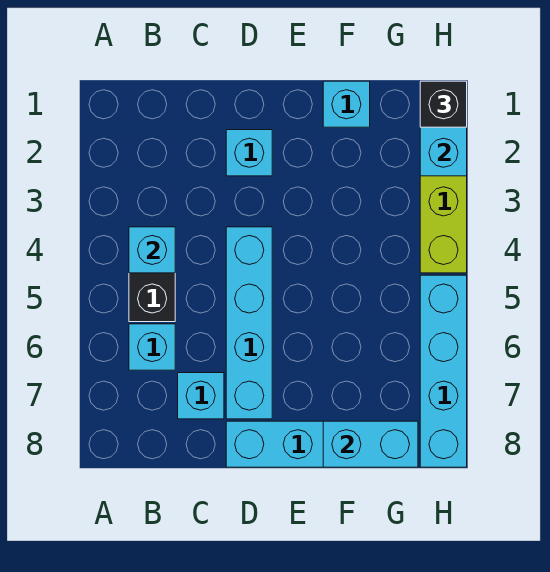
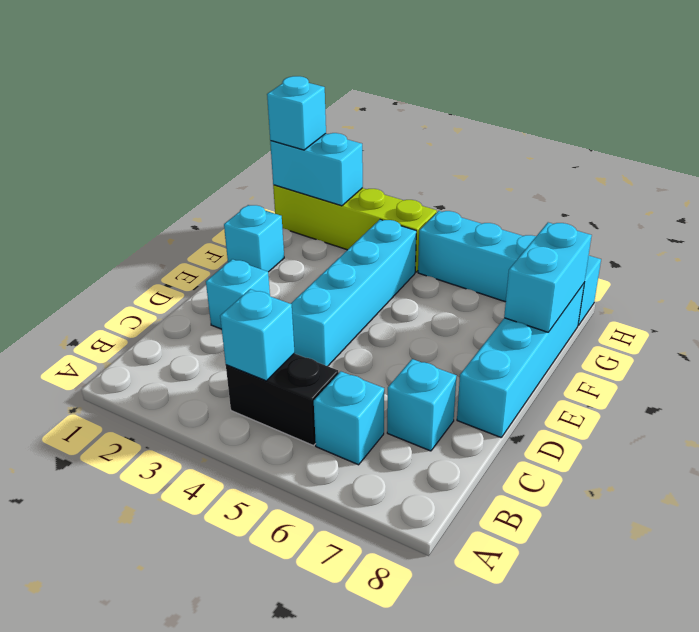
cyan 1x4 brick [226,227,272,419] -> cyan 1x4 brick turned to [291,220,416,366]
black 1x1 brick [420,81,467,127] -> cyan 1x1 brick [267,76,326,150]

